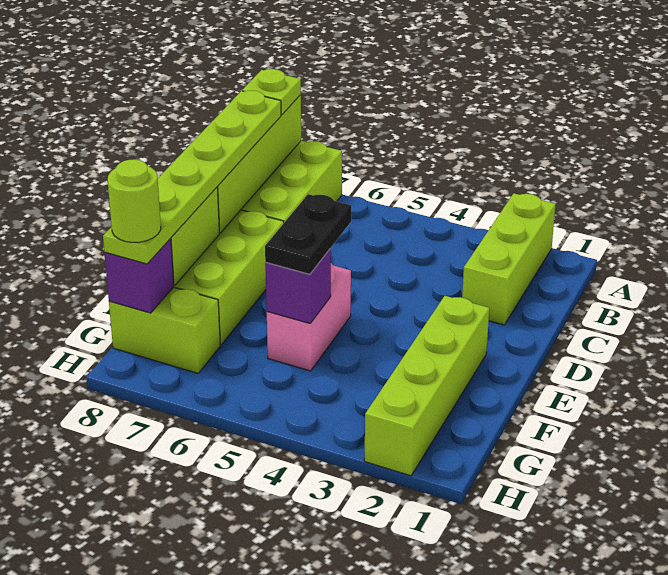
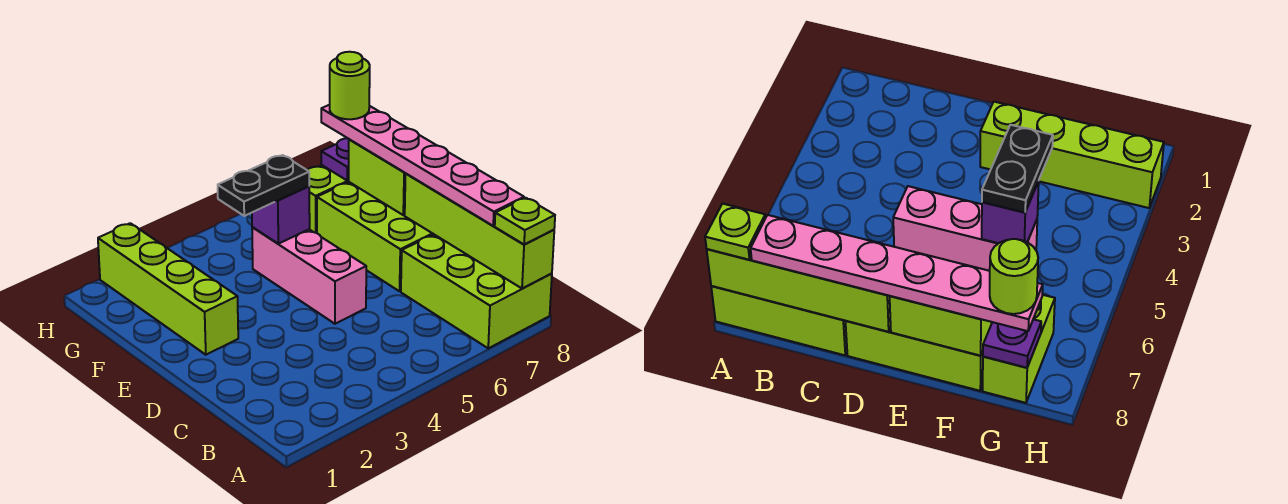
lime 1x3 brick [462,193,556,325] -> none
lime 1x6 plate [103,91,281,264] -> pink 1x6 plate [321,105,524,226]
pink 1x2 brick [267,263,351,371] -> pink 1x3 brick [252,227,366,324]
black 1x2 plate [265,194,351,274] -> black 1x2 plate turned to [218,155,309,216]
purple 1x1 brick [104,238,174,313] -> purple 1x1 plate [321,138,349,180]

